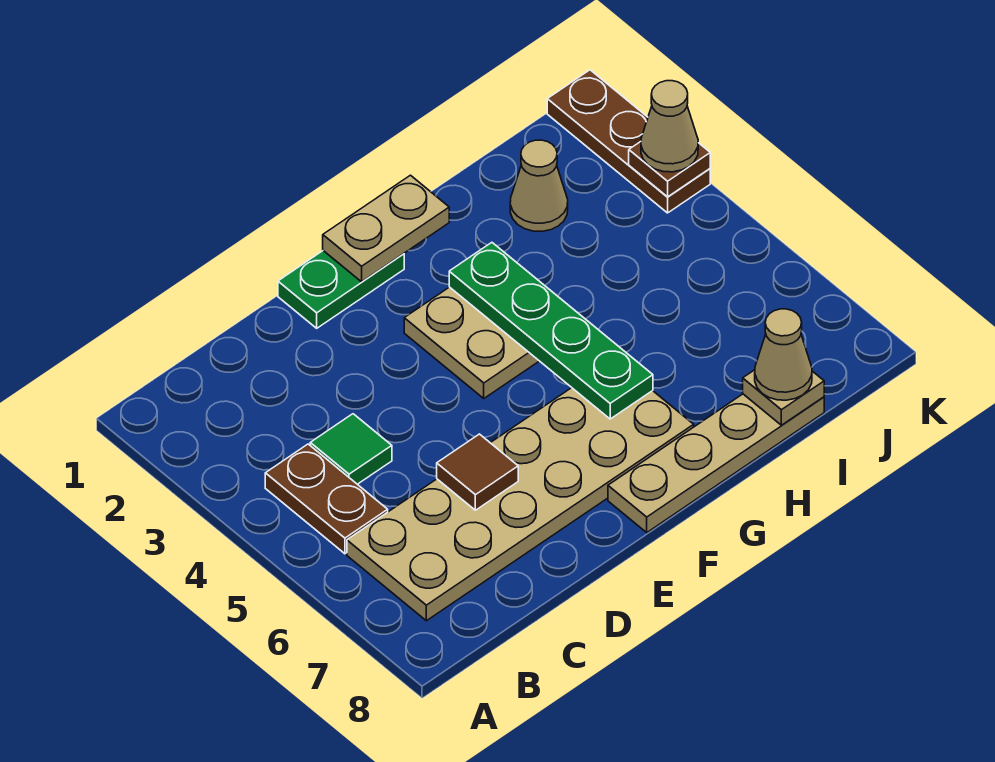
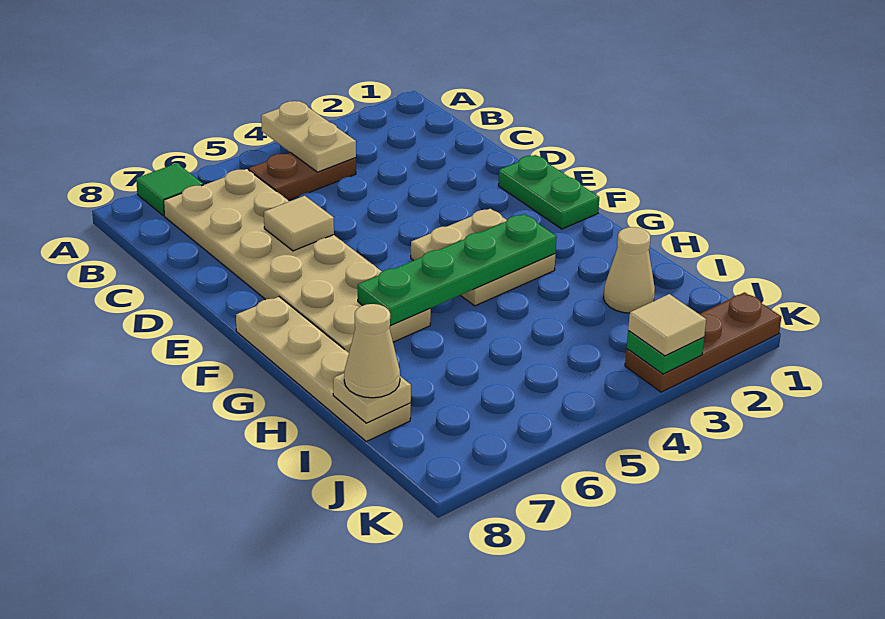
green 1x1 tile [310,414,392,484] -> green 1x1 tile moved to [136,163,203,216]
brown 1x1 tile [437,434,518,510] -> tan 1x1 tile [264,196,334,251]
tan 1x2 plate [323,175,449,282] -> tan 1x2 plate moved to [261,101,356,172]
brown 1x1 plate [629,142,710,197] -> green 1x1 plate [627,331,704,374]
tan 1x1 cone [641,81,698,172] -> tan 1x1 tile [628,294,706,356]

